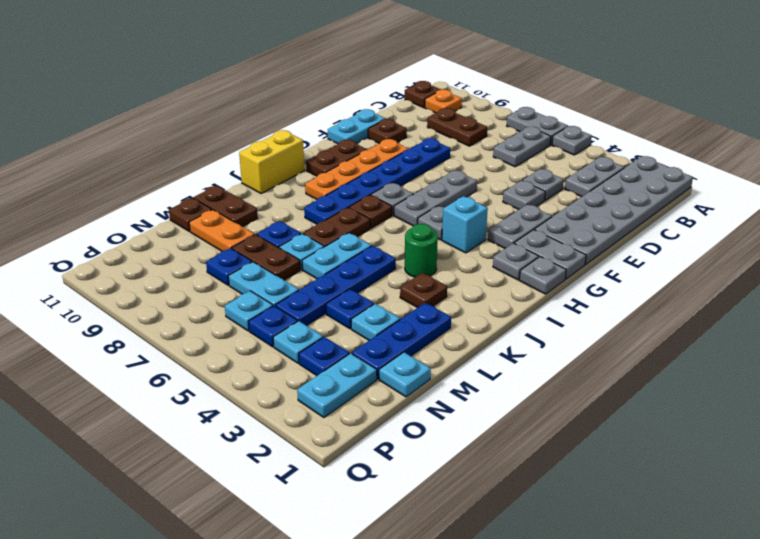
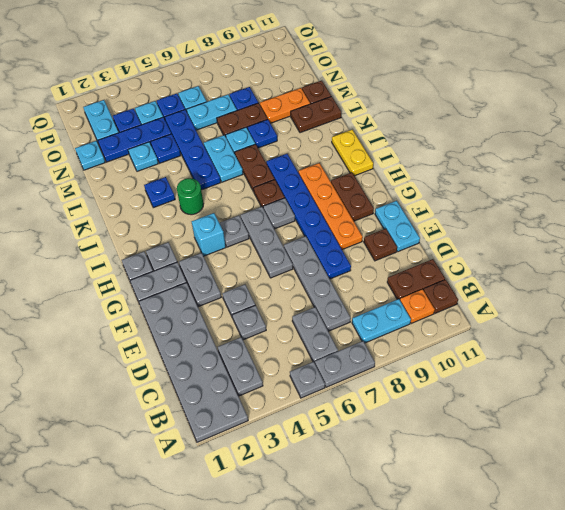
none -> cyan 1x2 plate [352,299,411,343]
none -> grey 1x4 plate [284,236,351,331]
brown 1x2 plate [427,108,487,146] -> brown 1x2 plate moved to [387,259,445,299]
yellow 1x2 brick [239,130,304,194] -> yellow 1x2 plate [332,130,373,176]
brown 1x1 plate [400,273,447,308] -> blue 1x1 plate [144,177,175,208]
blue 1x3 plate [352,303,451,379] -> blue 1x3 plate turned to [98,117,171,162]

